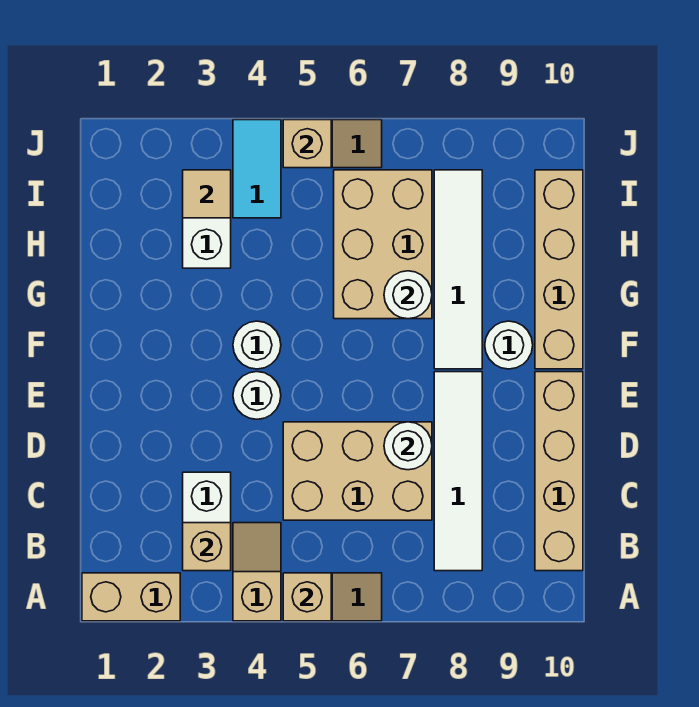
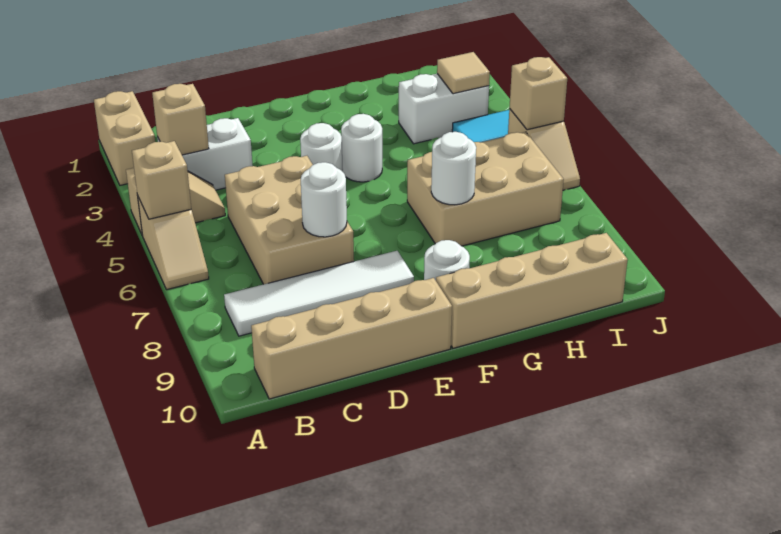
white 1x4 tile [434,170,482,369] -> none

